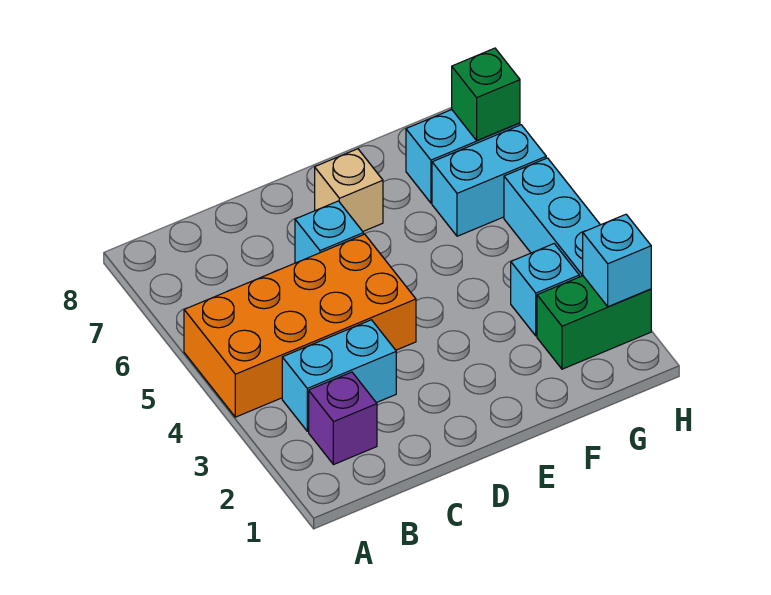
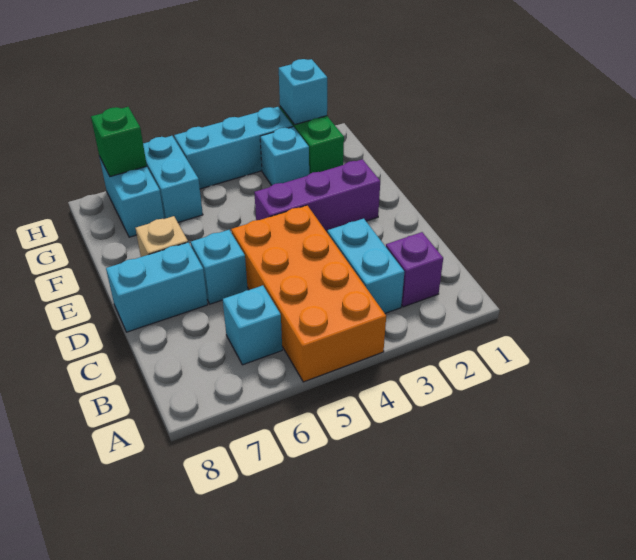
none -> cyan 1x1 brick [223,285,282,365]
none -> cyan 1x2 brick [106,242,208,332]
none -> purple 1x3 brick [254,159,380,232]

